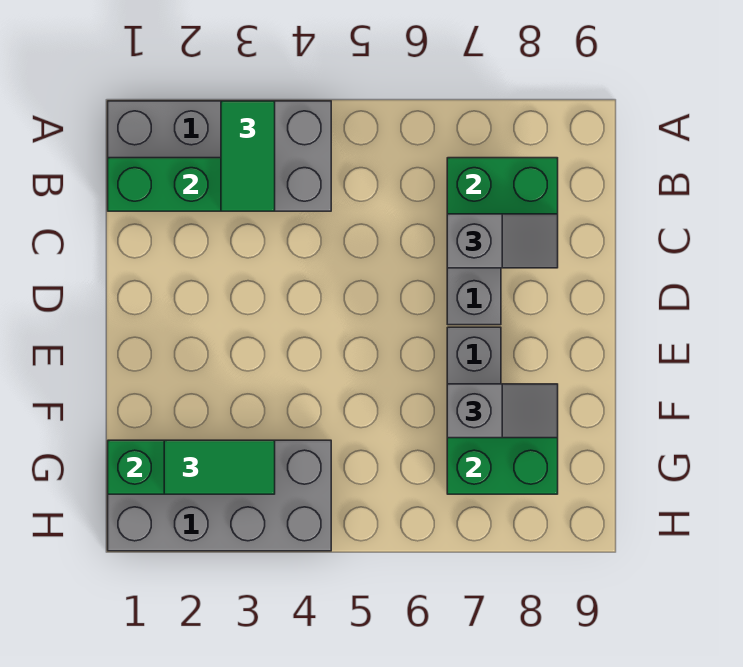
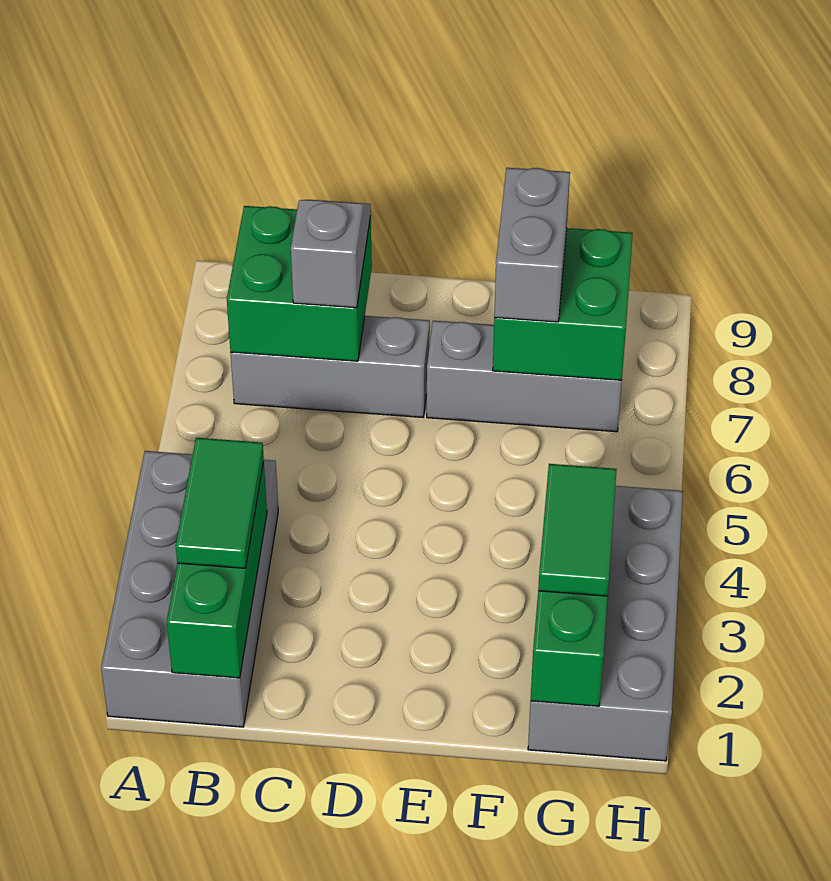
green 1x2 tile [221,101,275,211] -> green 1x2 tile turned to [176,438,264,568]
grey 1x2 slope [447,384,558,438] -> grey 1x2 brick [494,168,570,322]

